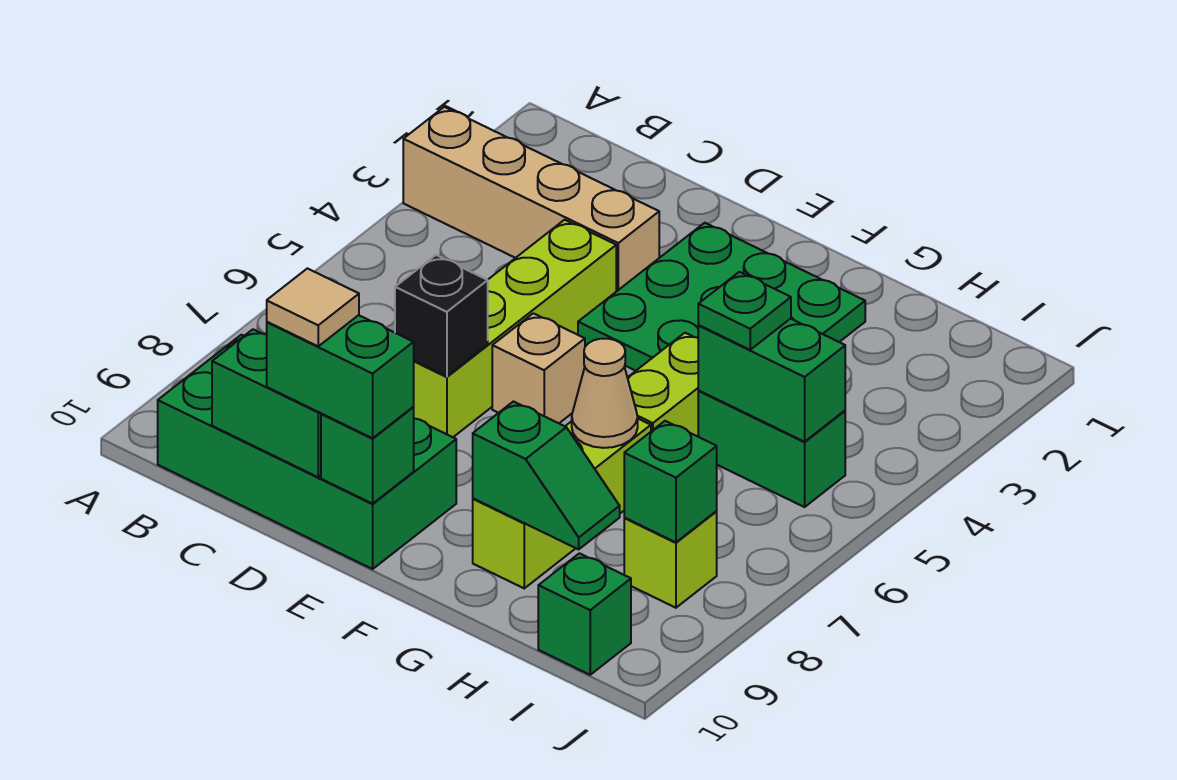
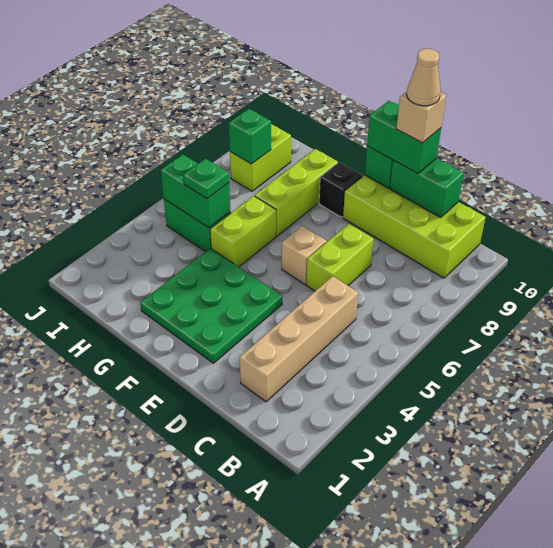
tan 1x4 brick [403,107,659,292] -> tan 1x4 brick turned to [240,276,358,402]
green 2x4 brick [158,335,456,569] -> lime 2x4 brick [343,175,486,278]
lime 1x4 brick [413,220,616,437] -> lime 1x2 brick [306,224,374,291]
black 1x1 brick [395,255,488,377] -> black 1x1 brick moved to [319,162,362,217]
tan 1x1 tile [267,268,359,346] -> tan 1x1 brick [396,92,446,143]
tan 1x1 cone [572,339,638,448] -> tan 1x1 cone moved to [407,49,441,106]
green 1x2 slope [473,402,620,549] -> none
lime 1x1 brick [624,511,717,608] -> lime 1x2 brick [230,124,291,191]
green 1x1 brick [538,553,631,675] -> none

